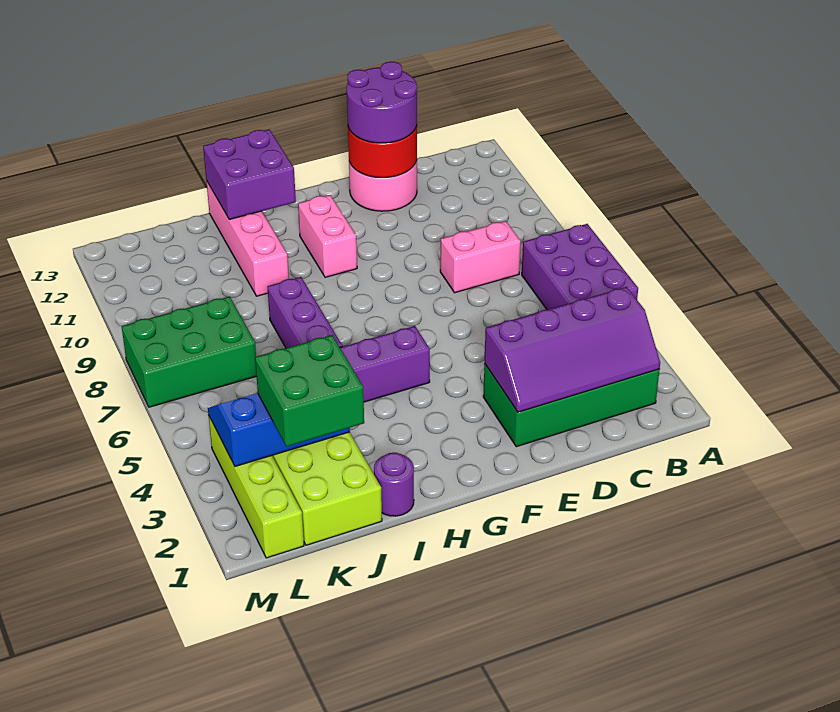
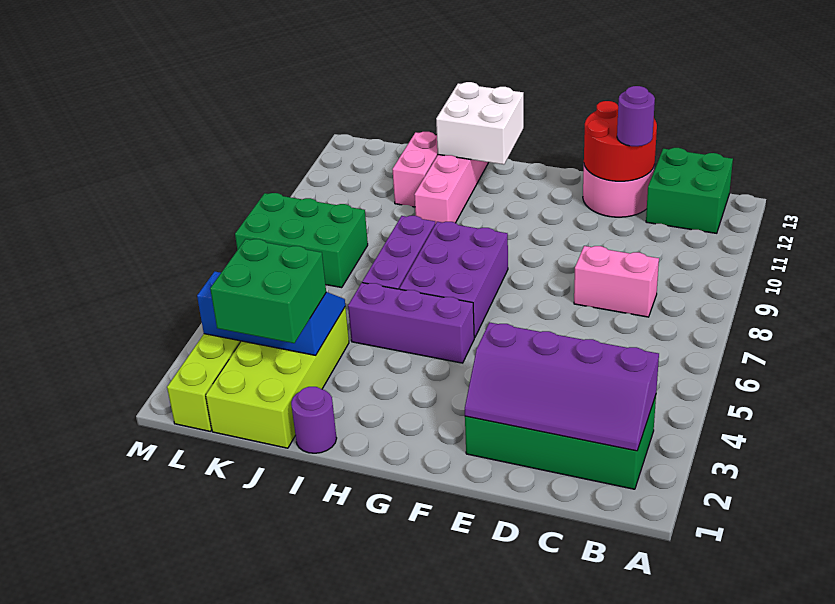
purple 2x3 brick [522,224,638,310] -> purple 2x3 brick moved to [400,222,508,338]
none -> green 2x2 brick [646,148,733,233]
purple 2x2 round brick [347,62,417,143] -> purple 1x1 round brick [617,86,655,146]
pink 1x2 brick [298,195,357,277] -> pink 1x2 brick moved to [392,132,438,207]
purple 2x2 brick [203,129,296,219] -> white 2x2 brick [436,82,524,164]

